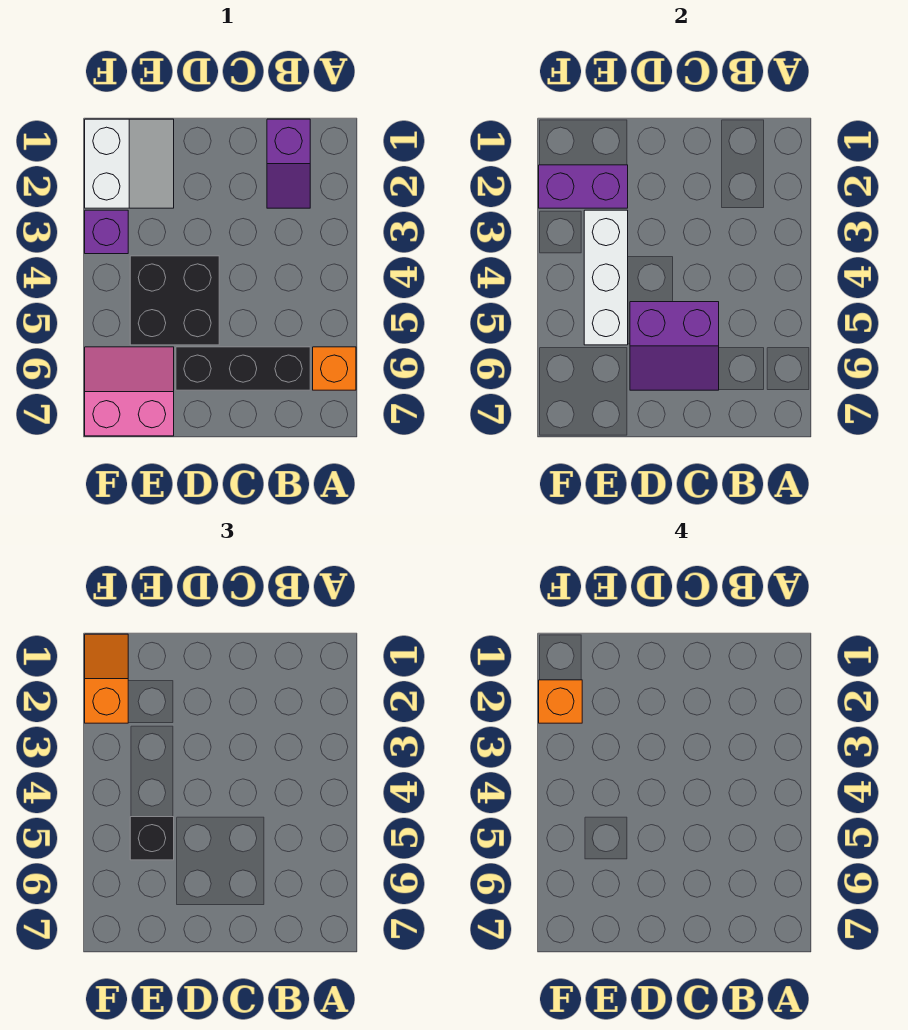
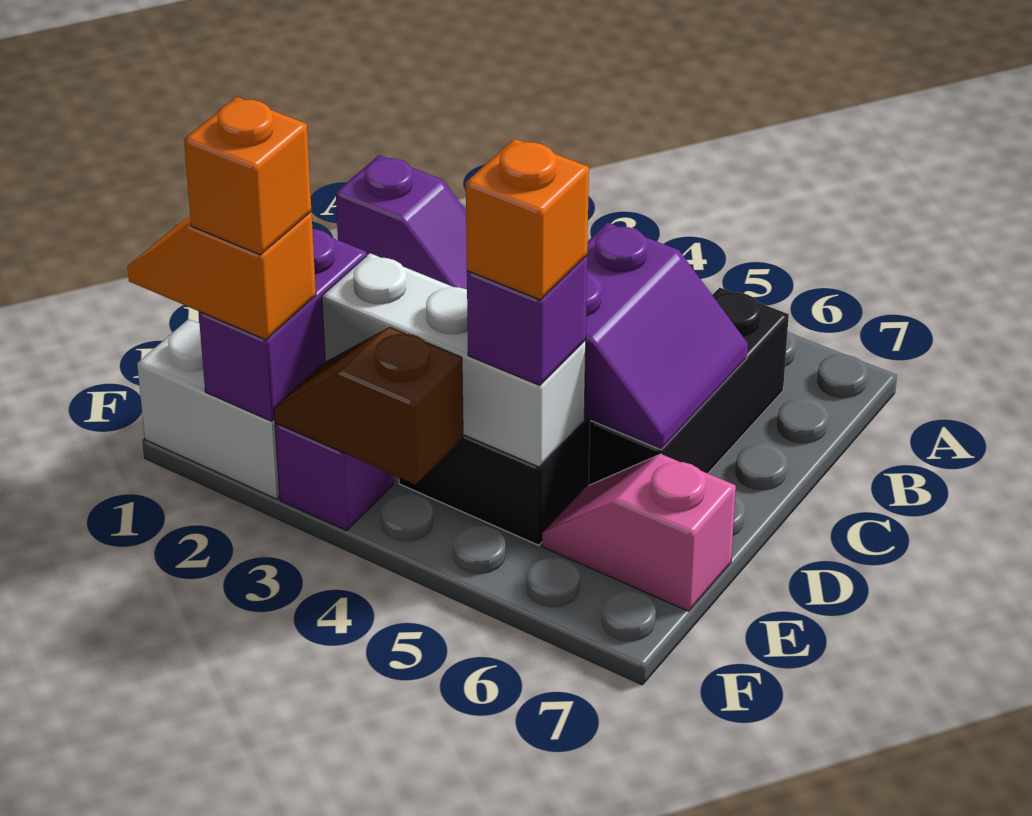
orange 1x1 brick [313,347,356,390] -> orange 1x1 brick moved to [466,139,589,300]
black 1x1 brick [130,817,174,860] -> purple 1x1 brick [467,256,587,385]
pink 2x2 slope [85,347,174,436] -> pink 1x2 slope [542,454,736,611]
none -> brown 1x2 slope [274,328,463,484]

